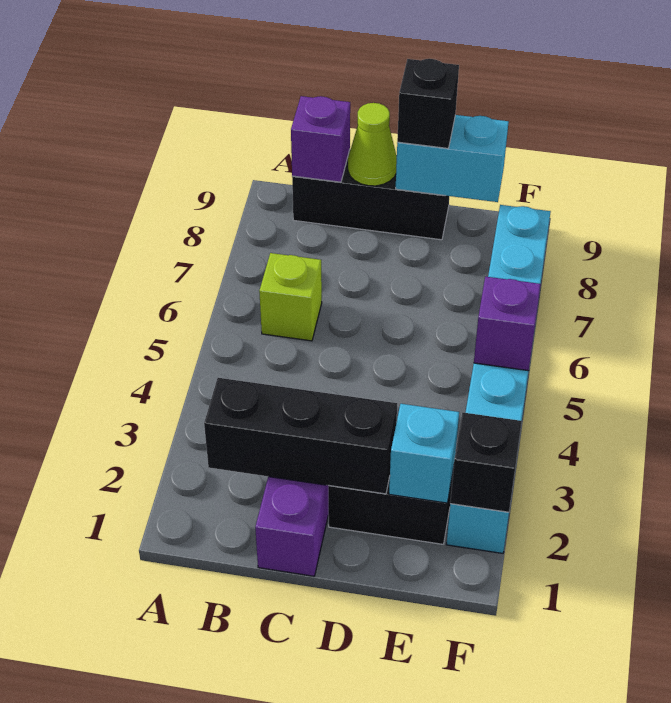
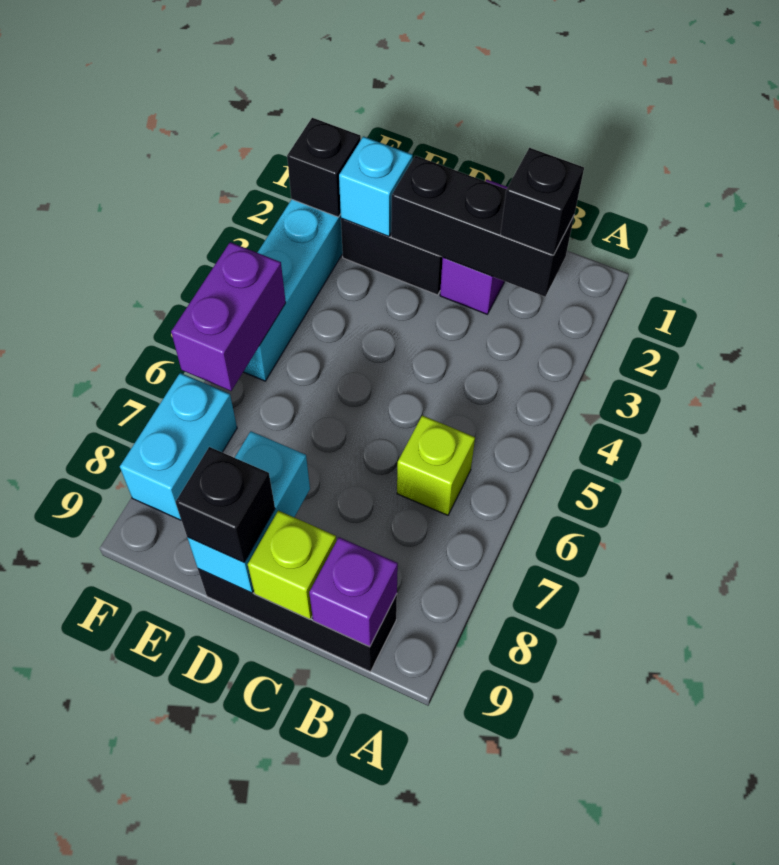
none -> black 1x1 brick [501,148,584,255]
lime 1x1 cone [348,103,397,186] -> lime 1x1 brick [248,510,336,619]
cyan 1x2 brick [396,115,509,202] -> cyan 1x2 brick turned to [187,431,310,593]
purple 1x1 brick [474,277,541,371] -> purple 1x2 brick [171,242,286,391]

